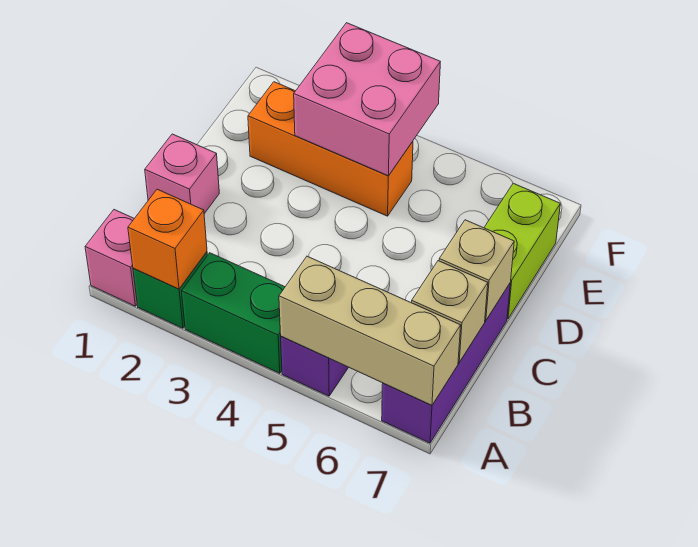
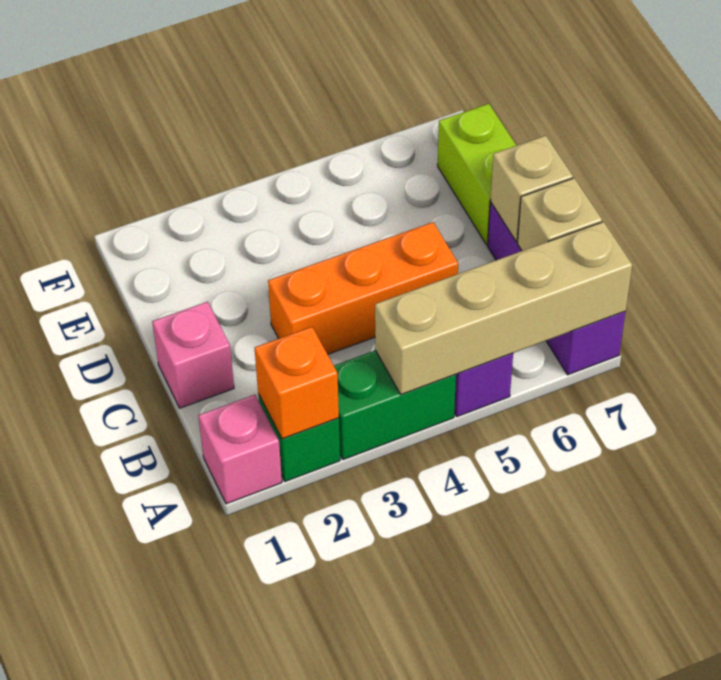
tan 1x3 brick [279,256,461,405] -> tan 1x4 brick [375,222,632,395]
orange 1x3 brick [248,82,413,216] -> orange 1x3 brick moved to [268,222,458,354]
pink 2x2 brick [294,23,440,176] -> none

